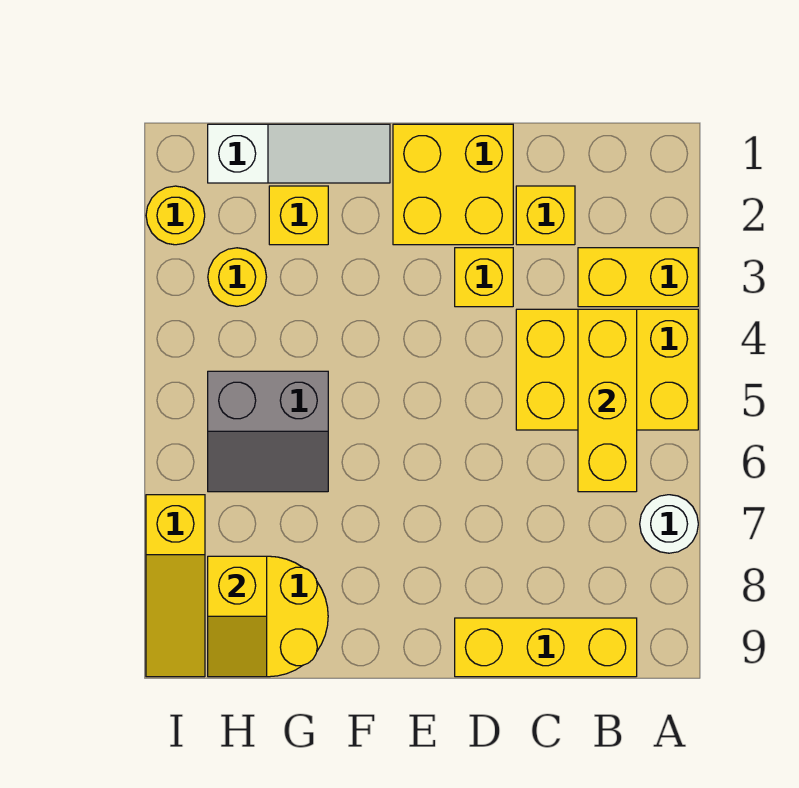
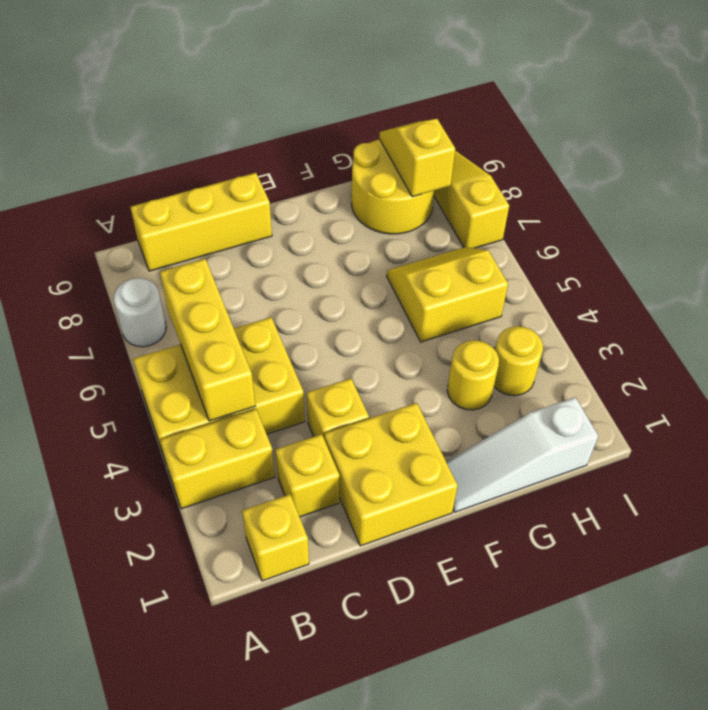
yellow 1x1 brick [269,186,328,245] -> yellow 1x1 brick moved to [242,494,309,581]
grey 2x2 slope [208,371,328,492] -> yellow 2x2 slope [387,247,508,342]
yellow 1x1 round brick [146,186,205,245] -> yellow 1x1 round brick moved to [447,340,499,410]

